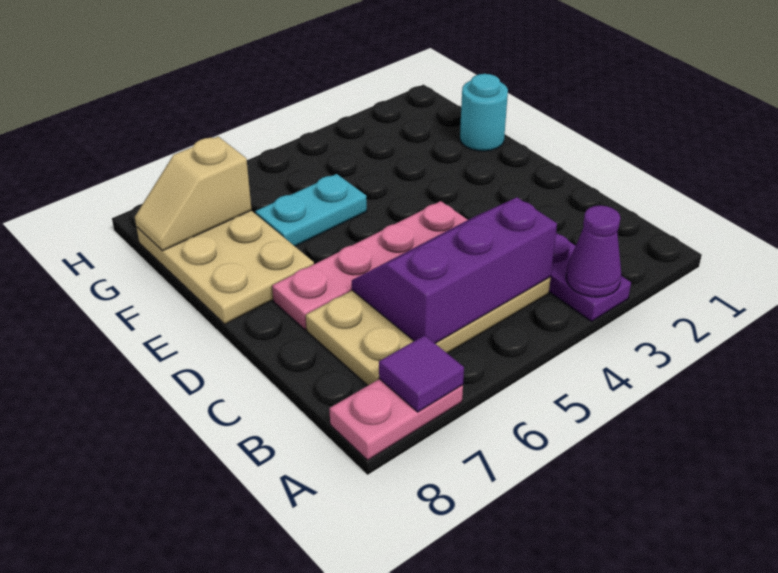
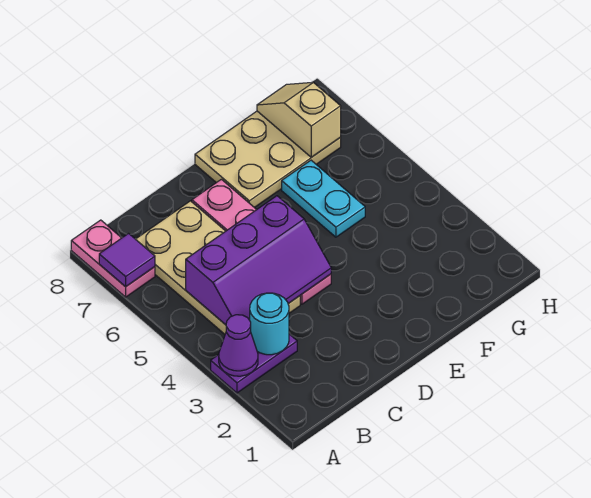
purple 2x3 slope [352,197,557,343] -> purple 2x3 slope turned to [186,196,331,325]
cyan 1x1 round brick [460,74,508,151] -> cyan 1x1 round brick moved to [250,293,289,355]

